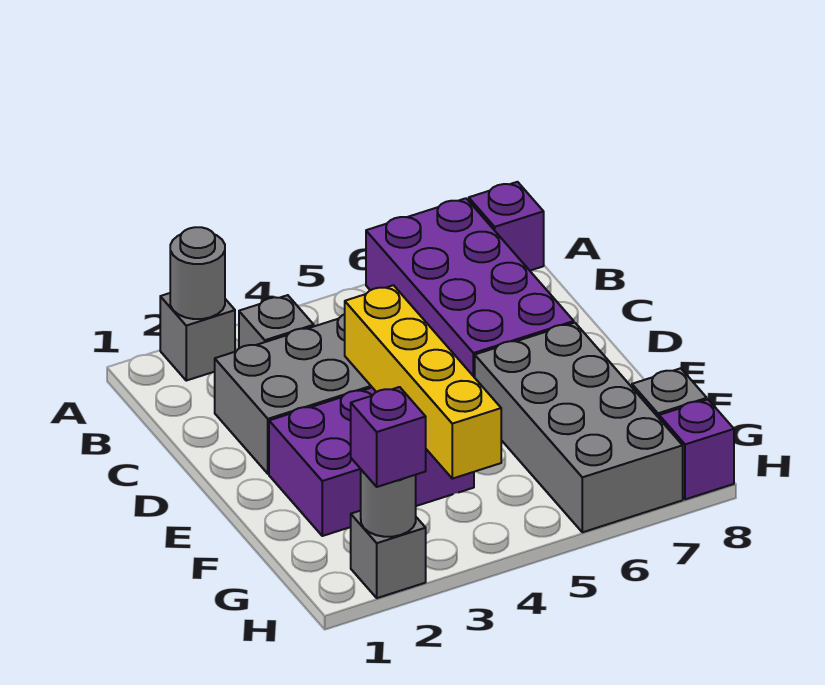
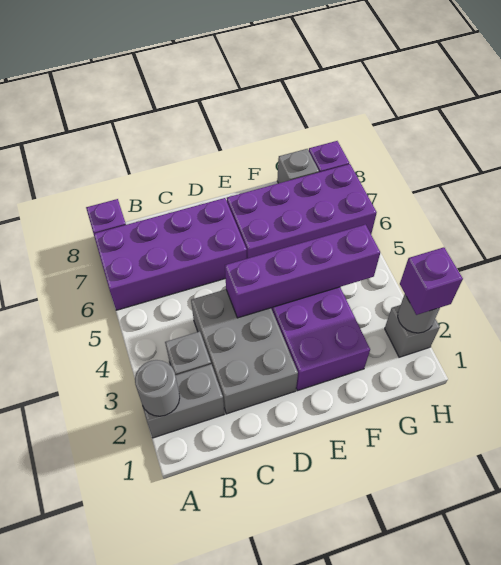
grey 1x1 brick [160,293,235,381] -> grey 1x2 brick [143,364,224,438]
yellow 1x4 brick [345,285,501,479] -> purple 1x4 brick [225,225,380,318]
grey 2x4 brick [475,323,683,532] -> purple 2x4 brick [227,164,377,259]

